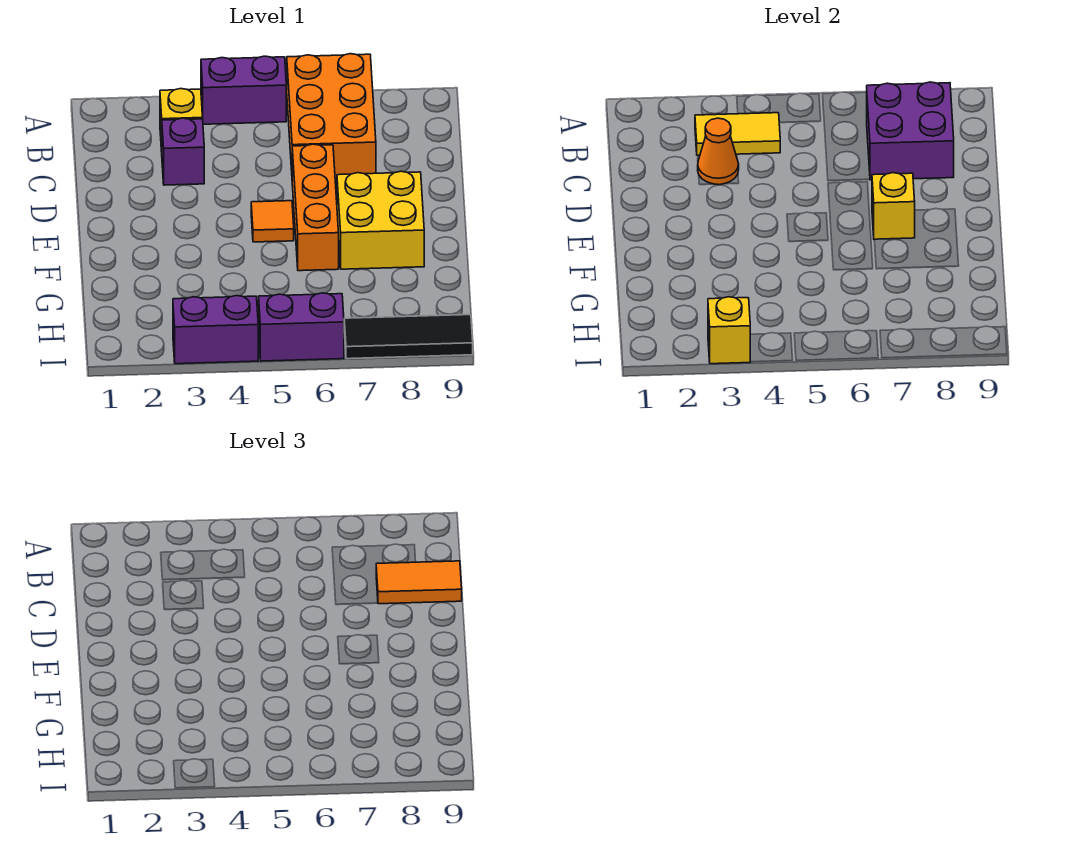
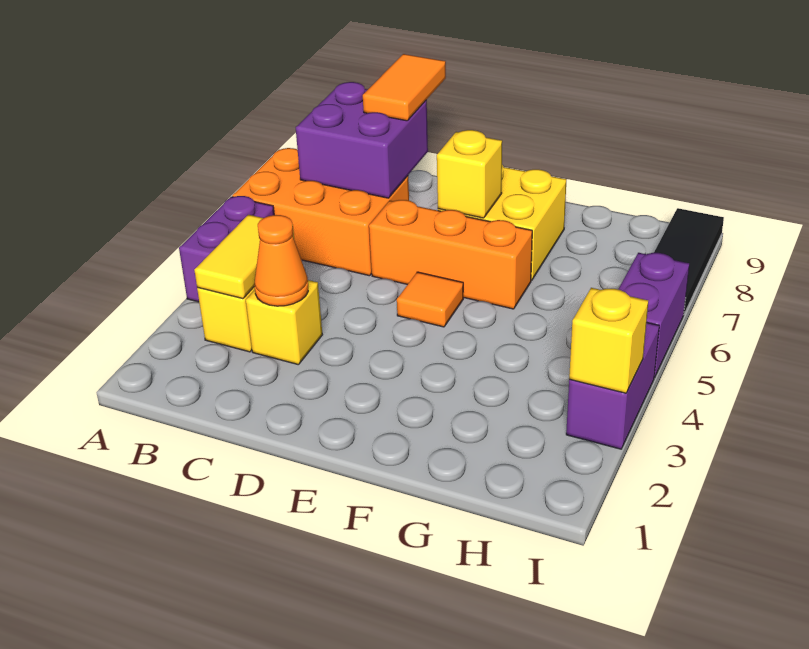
purple 1x1 brick [162,118,204,185] -> yellow 1x1 brick [246,280,322,365]

